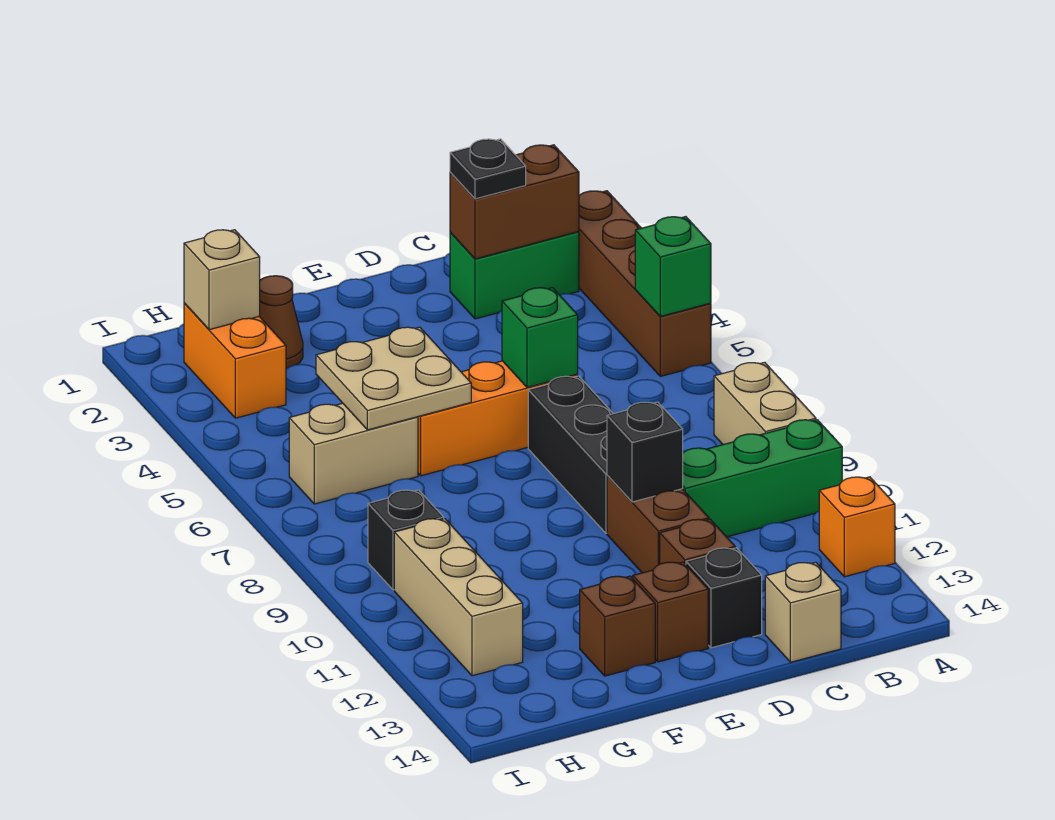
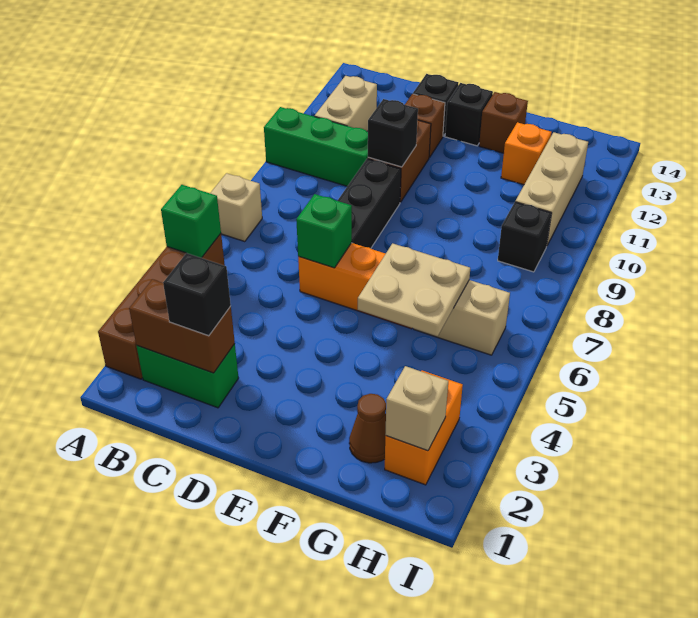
tan 1x2 brick [714,362,816,444] -> tan 1x2 brick moved to [315,76,377,131]
orange 1x1 brick [819,477,895,577] -> orange 1x1 brick moved to [501,122,551,185]
black 1x1 plate [450,139,526,199] -> black 1x1 brick [163,253,231,336]
tan 1x1 brick [765,562,841,662] -> tan 1x1 brick moved to [210,173,262,242]
brown 1x1 brick [633,562,708,662] -> black 1x1 brick [445,83,493,146]

